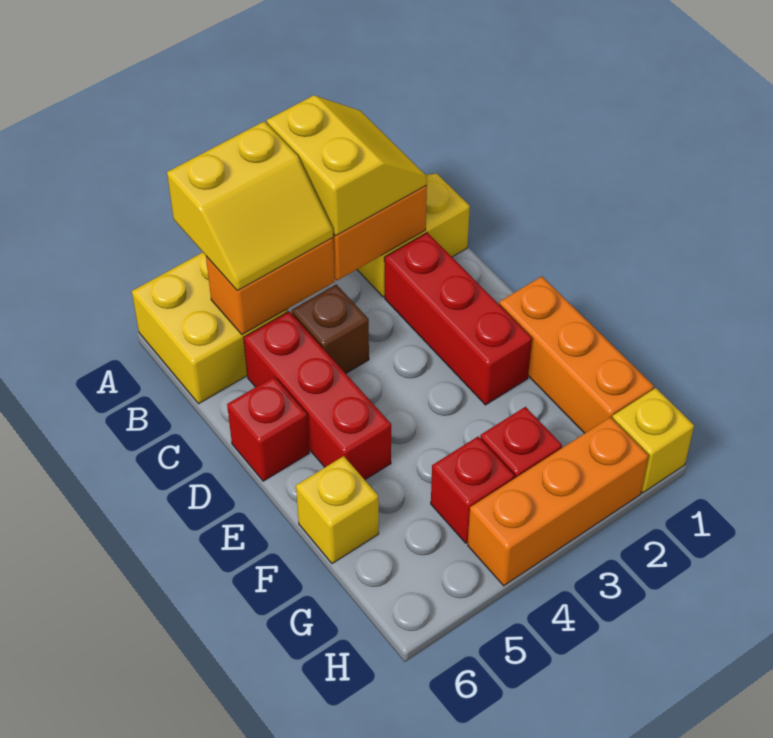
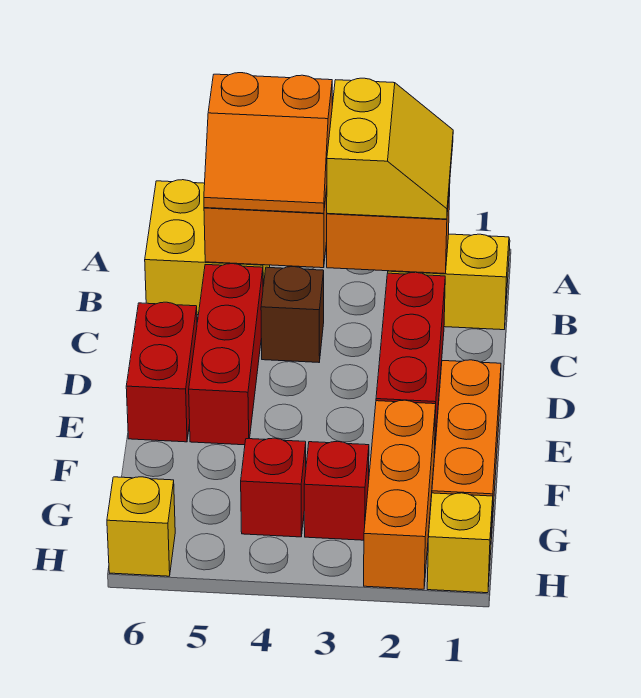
yellow 2x2 slope [167,121,333,291] -> orange 2x2 slope [204,73,332,213]
red 1x1 brick [227,377,309,481] -> red 1x2 brick [126,302,197,442]
yellow 1x1 brick [296,456,379,564] -> yellow 1x1 brick moved to [107,477,175,576]
orange 1x3 brick [468,417,649,586] -> orange 1x3 brick turned to [364,400,436,589]

